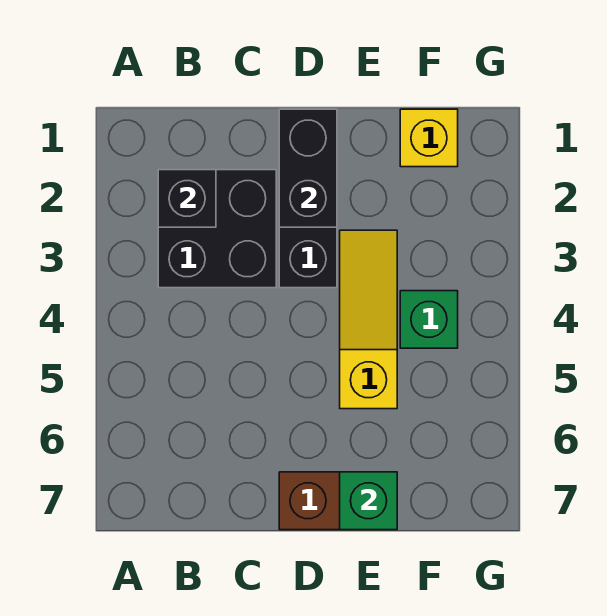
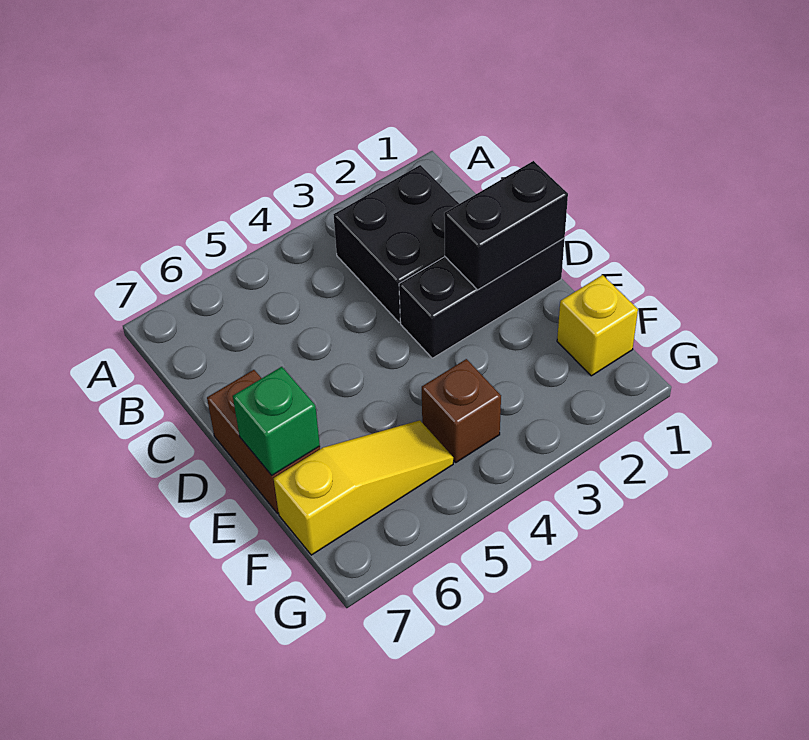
black 1x1 brick [158,170,216,227] -> none
yellow 1x3 slope [340,230,397,409] -> yellow 1x3 slope moved to [274,420,453,555]
green 1x1 brick [400,291,458,348] -> brown 1x1 brick [422,359,501,462]

